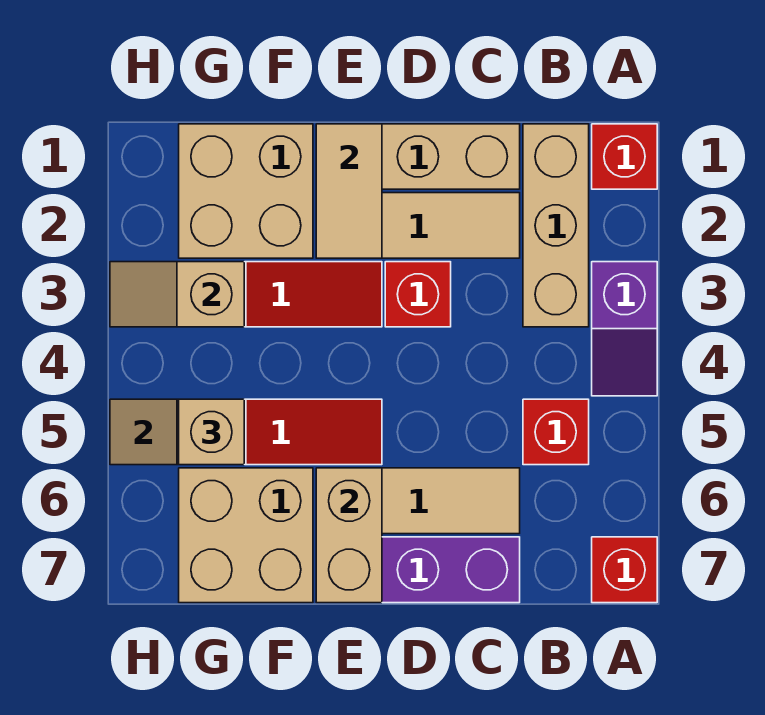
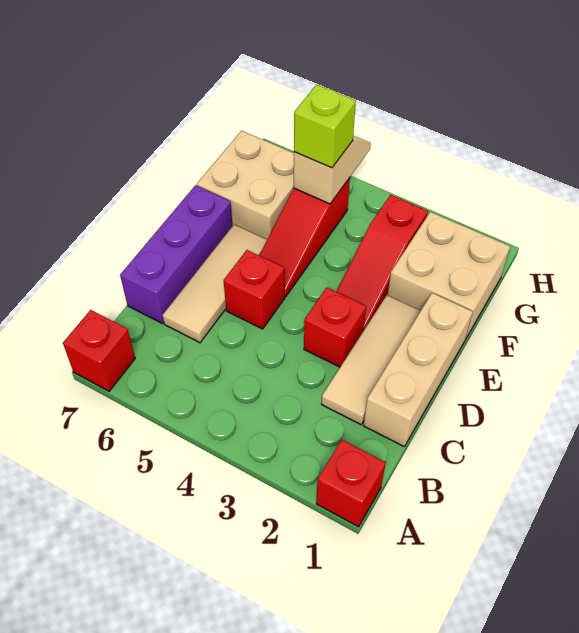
purple 1x2 slope [592,262,657,396] -> none
tan 1x3 brick [523,124,589,327] -> none
red 1x1 brick [523,399,589,465] -> red 1x1 brick moved to [224,250,285,329]
tan 1x2 tile [316,124,382,258] -> none
tan 1x2 brick [316,468,382,603] -> none
tan 1x2 slope [110,262,244,327] -> none
tan 1x1 brick [179,399,244,465] -> lime 1x1 brick [294,84,356,168]

